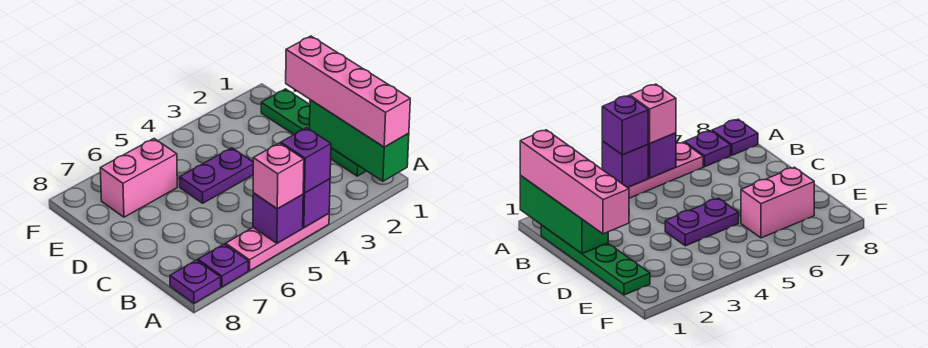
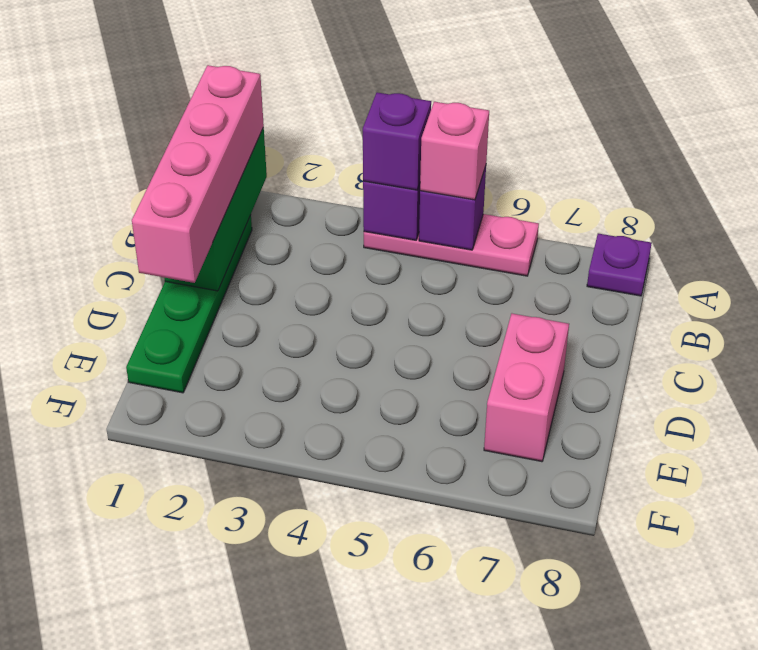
purple 1x1 plate [198,244,248,287] -> none
purple 1x2 plate [180,148,253,203] -> none
pink 1x2 brick [100,139,177,217] -> pink 1x2 brick turned to [484,314,569,462]

